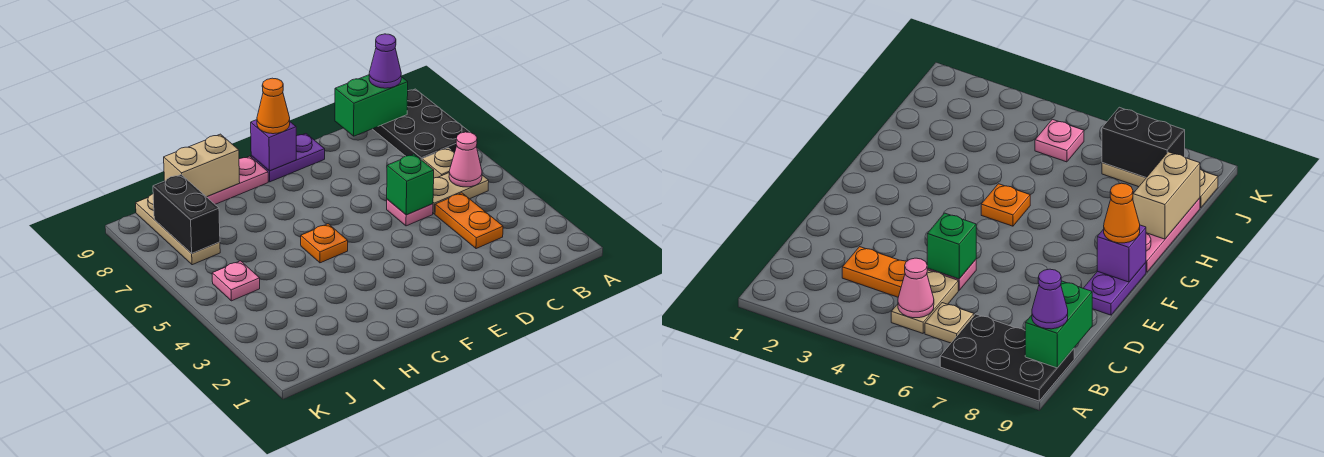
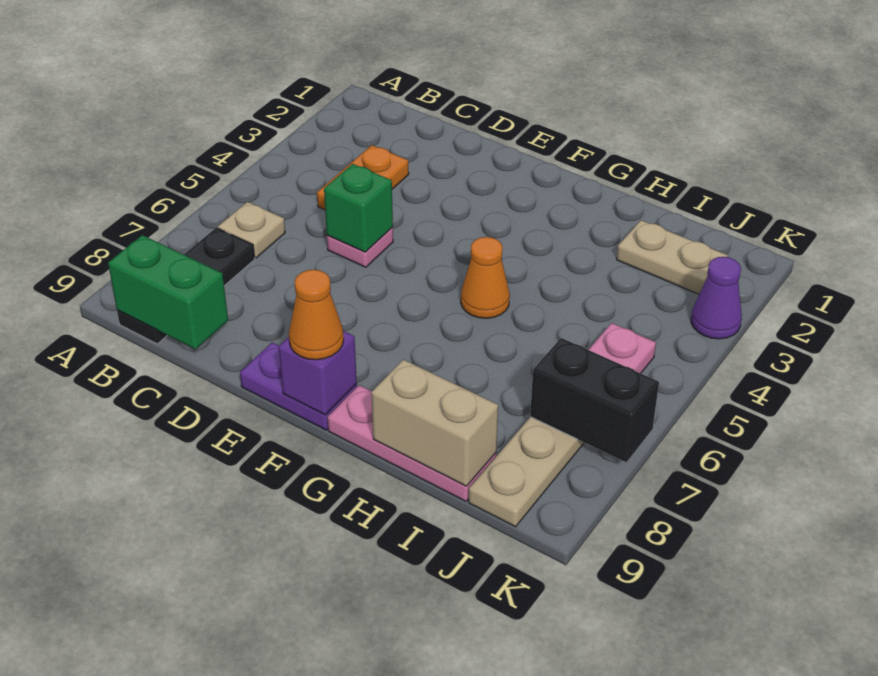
black 2x3 plate [373,89,469,160] -> black 1x3 plate [117,228,255,344]
tan 1x2 plate [433,173,489,214] -> tan 1x2 plate moved to [617,220,728,294]
pink 1x1 cone [449,132,482,187] -> none
purple 1x1 cone [369,34,401,88] -> purple 1x1 cone moved to [691,257,742,339]
orange 1x1 plate [301,224,348,263] -> orange 1x1 cone [461,237,510,318]
black 1x2 brick [153,175,220,253] -> black 1x2 brick turned to [530,338,659,462]

